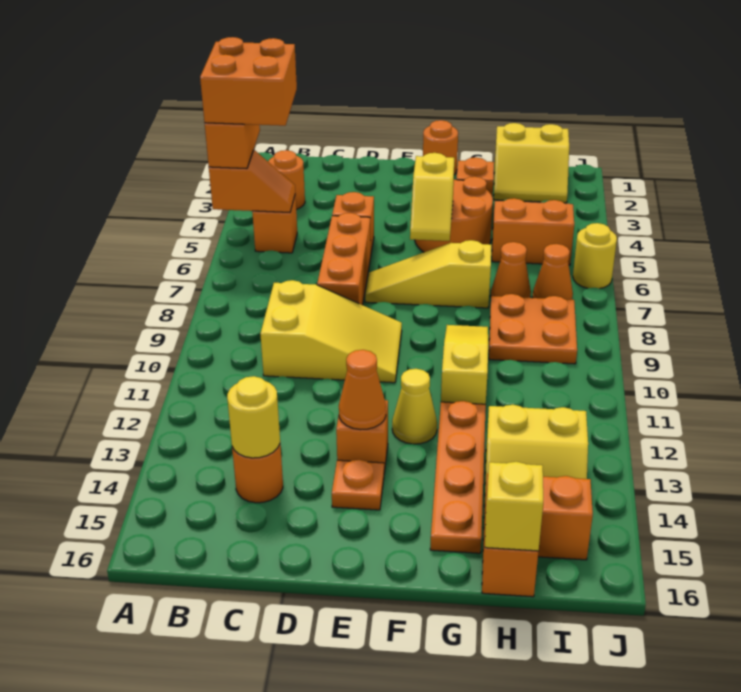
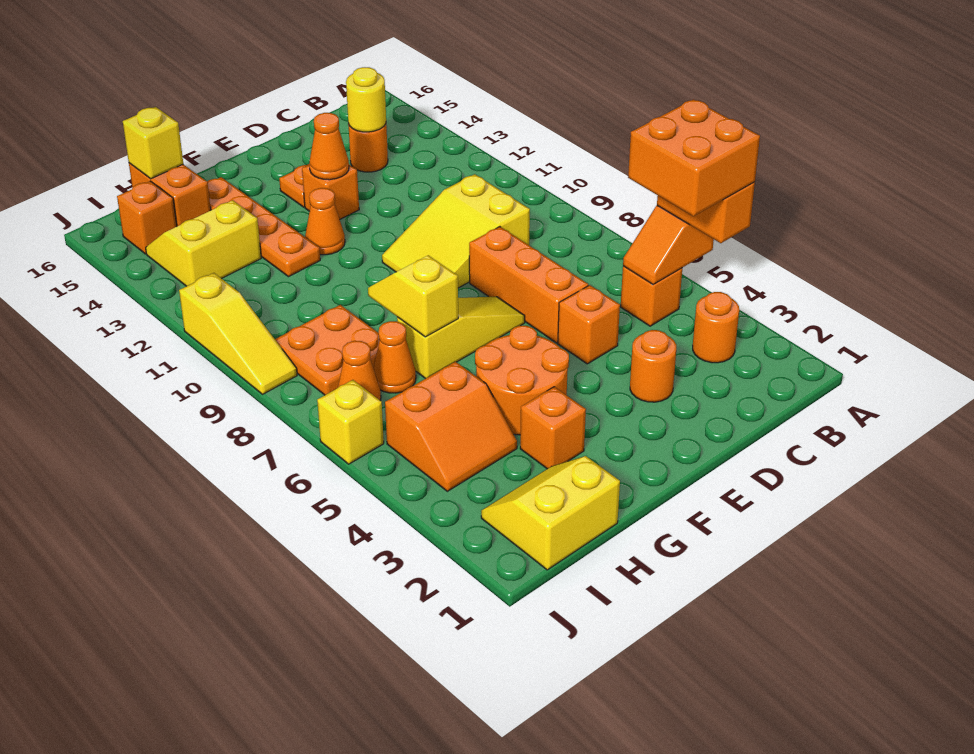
orange 1x1 round brick [423,120,458,175] -> orange 1x1 round brick moved to [630,330,676,402]
yellow 1x2 slope [410,153,454,241] -> yellow 1x2 slope moved to [368,255,458,337]
yellow 1x1 cone [392,369,437,444] -> orange 1x1 cone [305,188,345,255]
yellow 1x3 slope [441,325,488,404] -> yellow 1x3 slope moved to [179,273,297,394]
yellow 1x1 round brick [573,223,617,288] -> yellow 1x1 brick [317,380,384,464]

